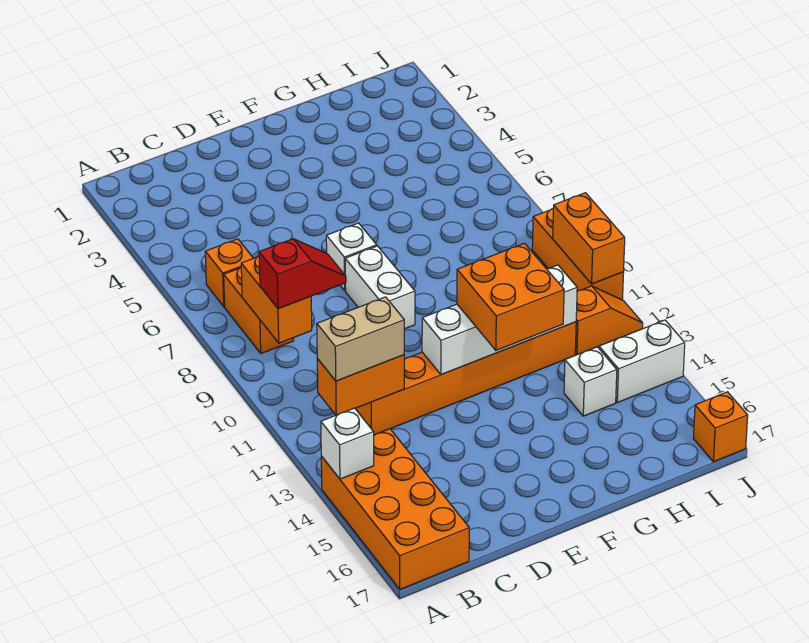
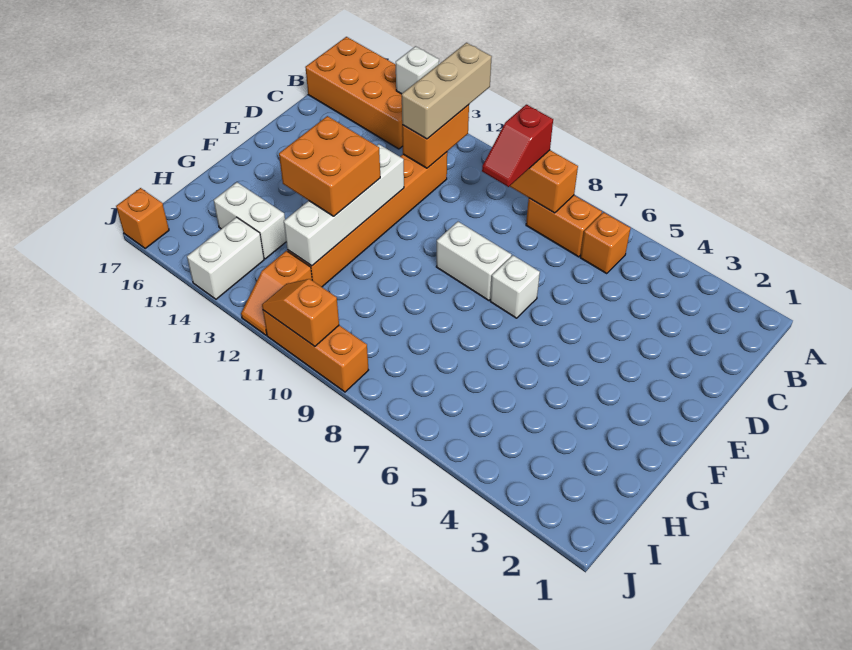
tan 1x2 brick [317,297,404,381] -> tan 1x3 brick [402,43,492,139]
white 1x1 brick [564,347,617,416] -> white 1x2 brick [214,182,286,259]
orange 1x2 brick [553,193,625,284] -> orange 1x2 slope [262,279,339,346]

